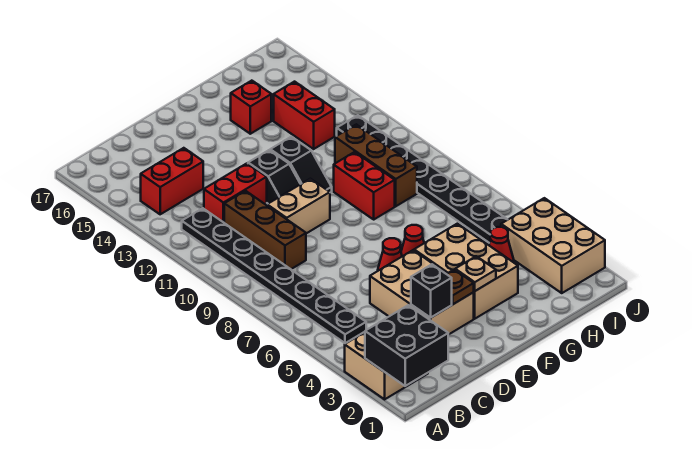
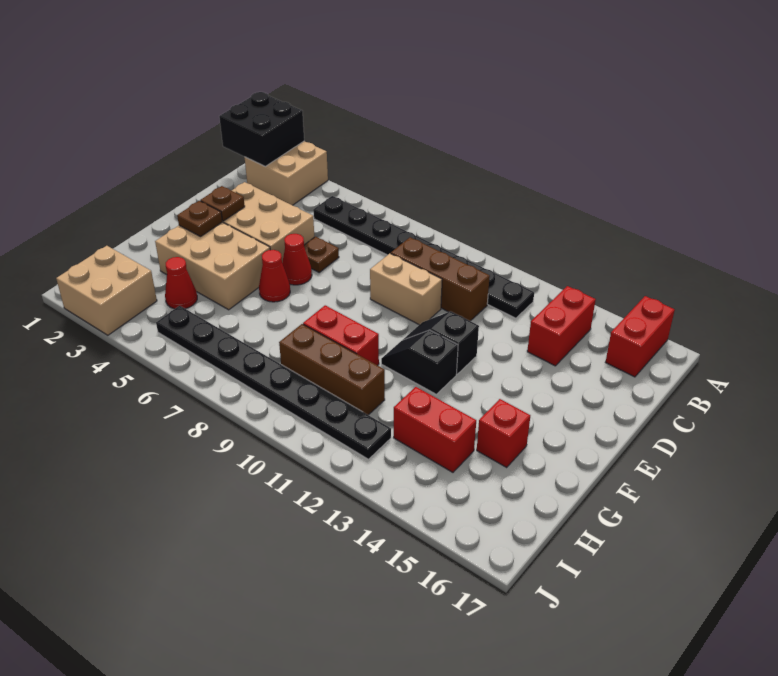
red 1x2 brick [204,163,267,222] -> red 1x2 brick moved to [606,296,675,377]
black 1x1 brick [411,264,452,318] -> none
none -> brown 1x1 plate [304,237,339,272]
tan 1x2 brick [267,179,330,233] -> tan 1x2 brick turned to [370,253,442,325]
tan 1x1 plate [455,256,496,291] -> brown 1x1 plate [177,201,222,237]
tan 2x3 brick [501,198,605,293] -> tan 2x2 brick [56,246,157,335]

